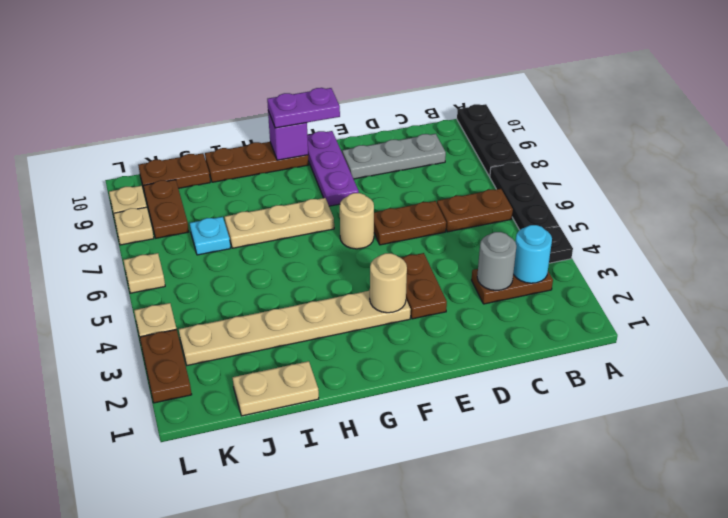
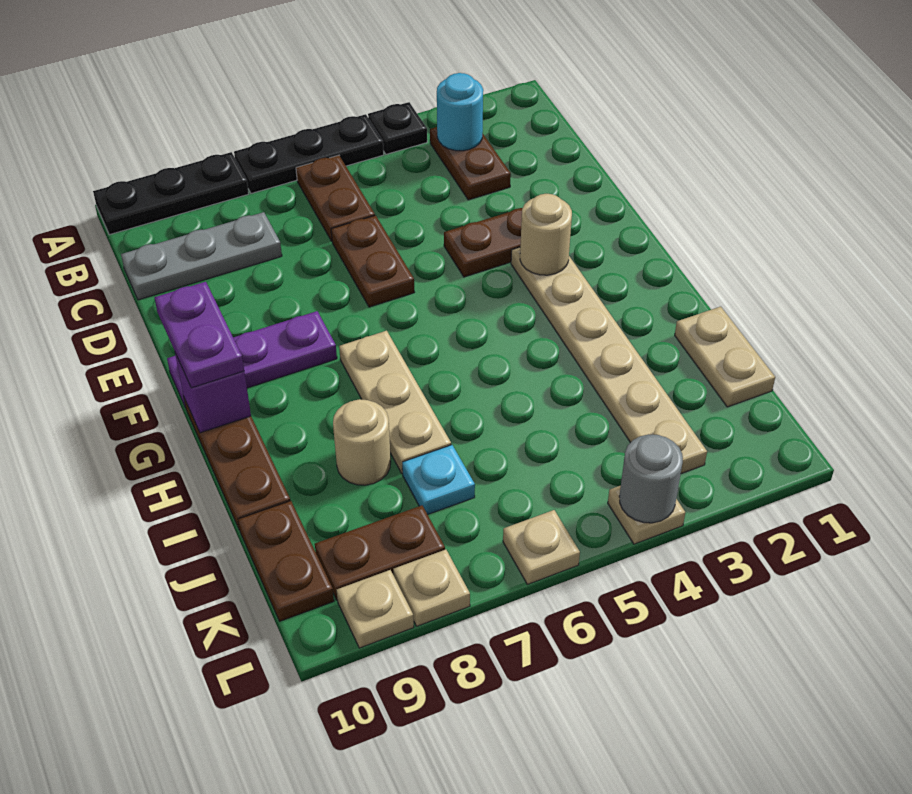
grey 1x1 round brick [477,232,516,290] -> grey 1x1 round brick moved to [619,435,683,523]
grey 1x3 plate [342,134,446,179] -> grey 1x3 plate turned to [121,212,282,300]
tan 1x1 round brick [340,193,374,249] -> tan 1x1 round brick moved to [333,399,391,485]
brown 1x2 plate [140,329,192,403] -> none

